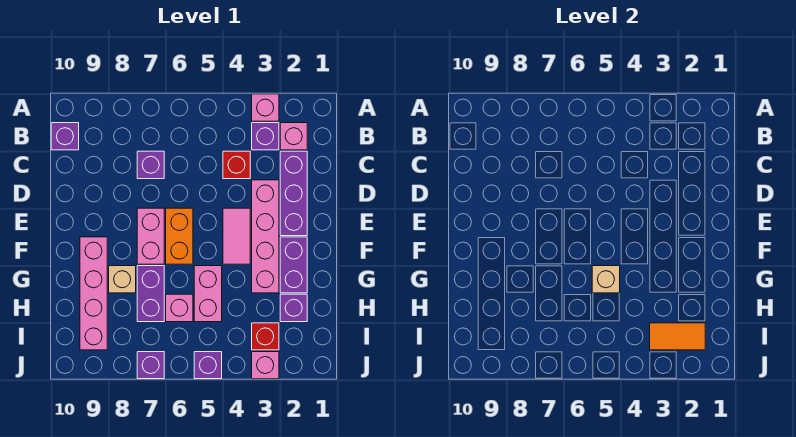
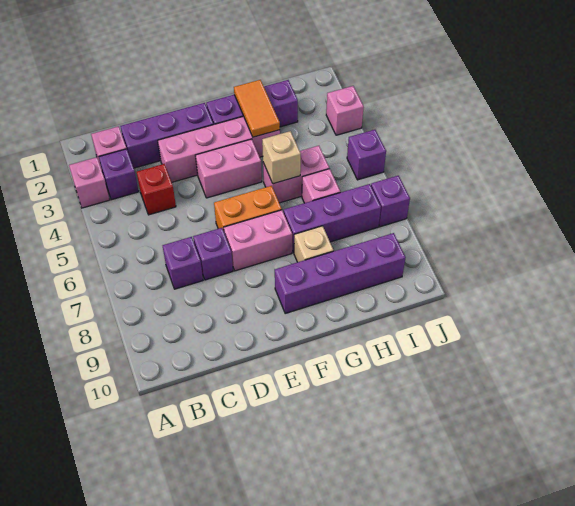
purple 1x1 brick [51,123,79,150] -> purple 1x1 brick moved to [193,228,233,280]
pink 1x2 tile [223,208,250,264] -> pink 1x2 brick [195,139,262,198]
pink 1x4 brick [80,237,107,350] -> purple 1x4 brick [275,233,406,314]
purple 1x2 brick [137,266,164,322] -> purple 1x3 brick [283,184,381,253]
orange 1x2 tile [650,323,705,350] -> orange 1x2 tile moved to [234,80,280,137]
red 1x1 brick [252,323,279,350] -> none

